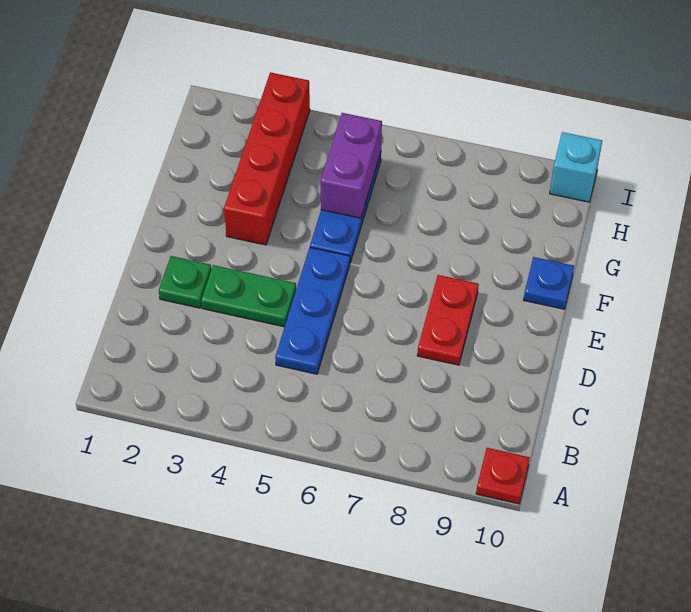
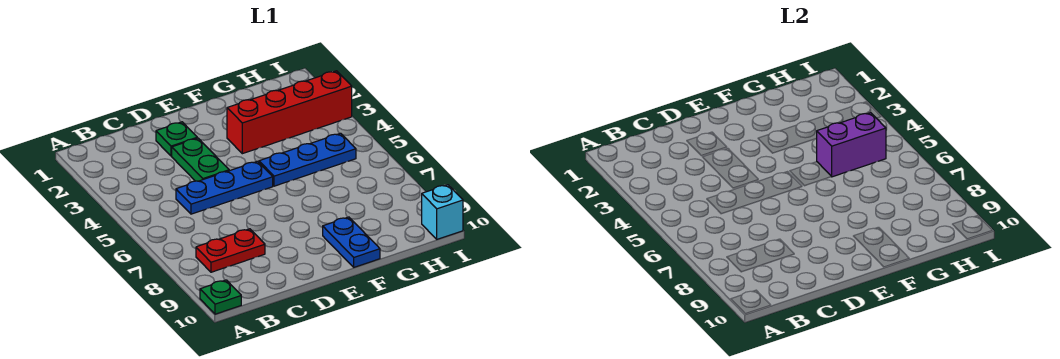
red 1x1 plate [476,448,530,504] -> green 1x1 plate [200,280,241,314]
red 1x2 plate [417,275,479,365] -> red 1x2 plate moved to [196,229,265,272]
blue 1x1 plate [524,257,574,309] -> blue 1x2 plate [323,217,380,267]

